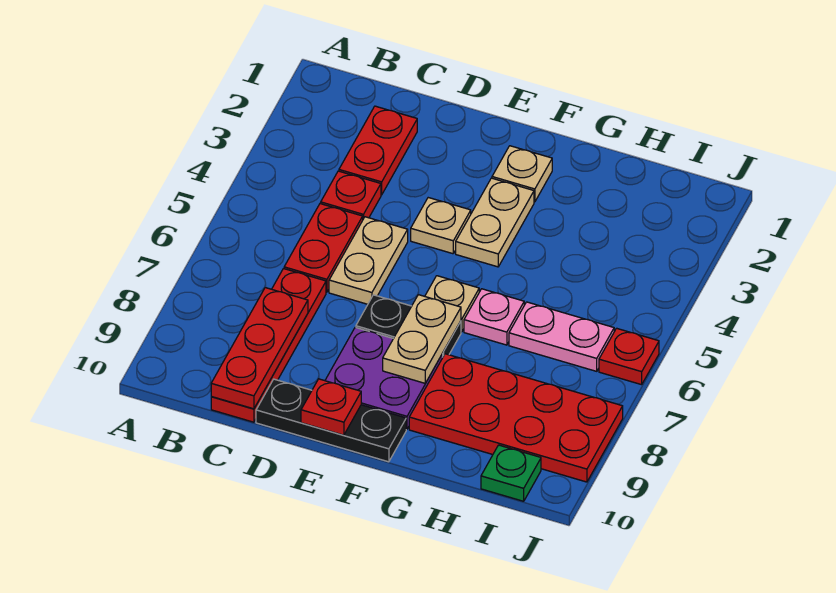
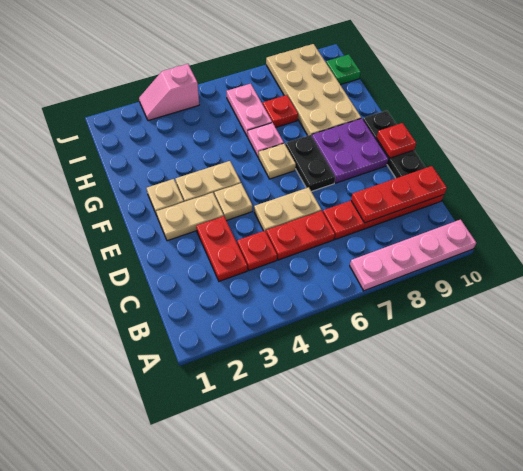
none -> pink 1x4 plate [350,220,476,291]
red 1x2 plate [339,106,417,195] -> red 1x2 plate turned to [196,216,247,281]
tan 1x2 plate [383,295,461,383] -> tan 1x2 plate moved to [156,193,224,241]
red 2x4 plate [409,354,623,482] -> tan 2x4 plate [266,44,361,136]
none -> pink 1x2 slope [139,64,199,121]
red 1x1 plate [599,328,659,385] -> red 1x1 plate moved to [263,95,298,128]

